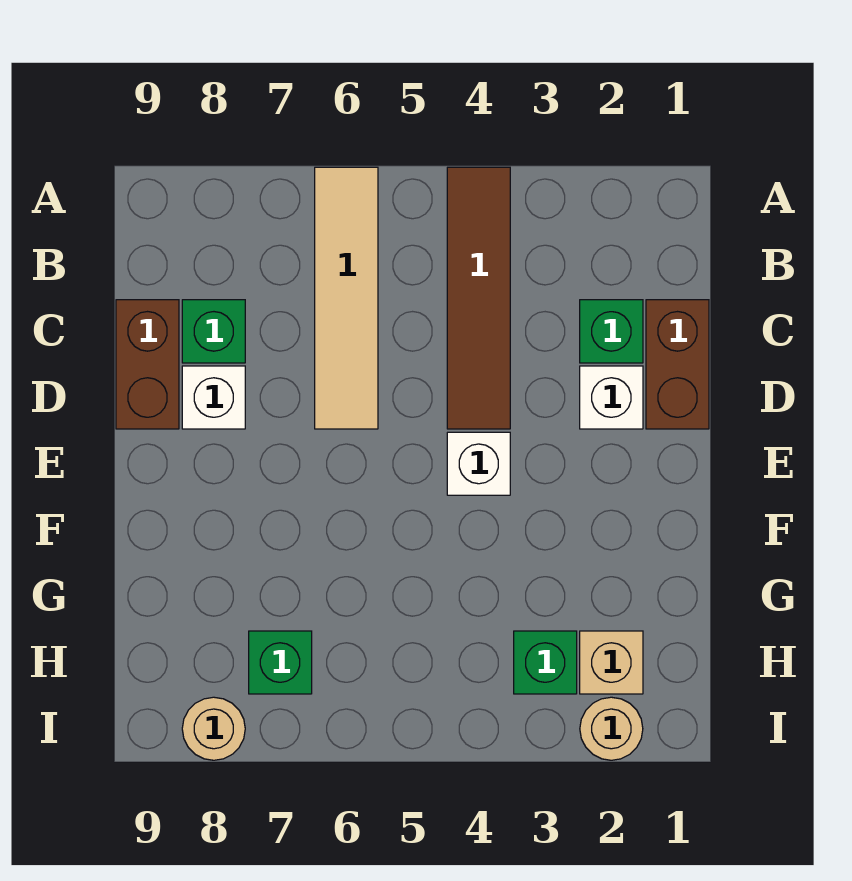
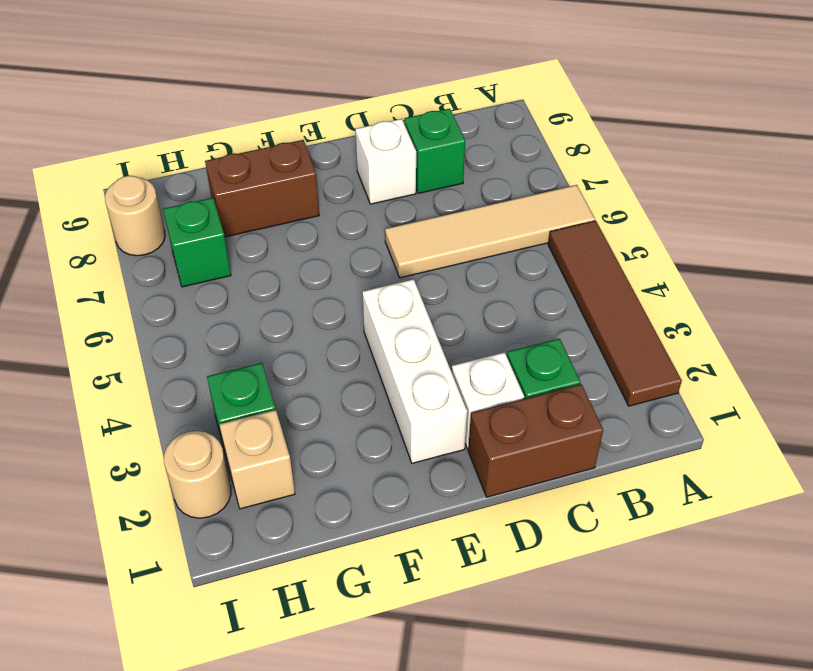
brown 1x4 tile [447,167,510,429] -> brown 1x4 tile turned to [548,221,682,406]
brown 1x2 brick [116,300,179,429] -> brown 1x2 brick moved to [205,140,319,237]
white 1x1 brick [447,432,510,495] -> white 1x3 brick [362,279,467,463]

